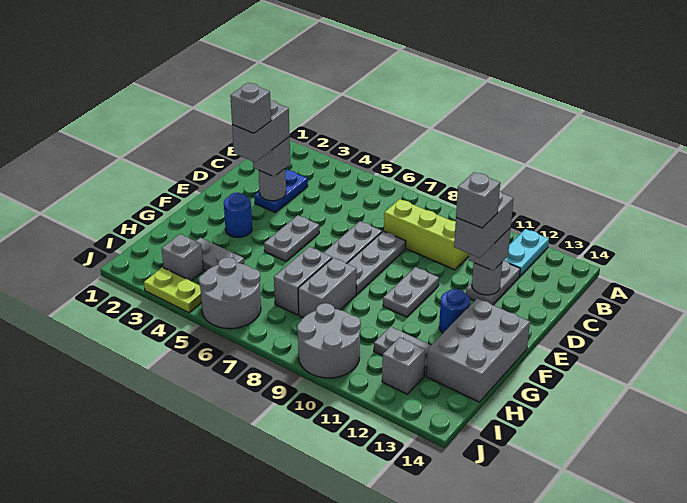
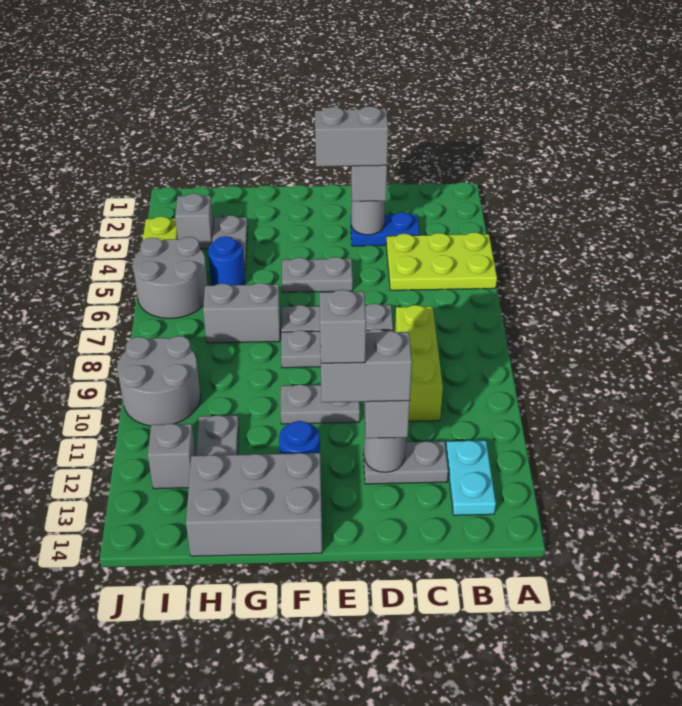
none -> lime 2x3 plate [386,232,497,290]
cyan 1x2 plate [504,229,549,276] -> cyan 1x2 plate turned to [446,440,496,515]
grey 1x1 brick [230,83,271,133] -> none
blue 1x1 round brick [224,193,252,237] -> blue 1x1 round brick moved to [208,236,245,285]
grey 1x2 brick [298,258,357,318] -> none

